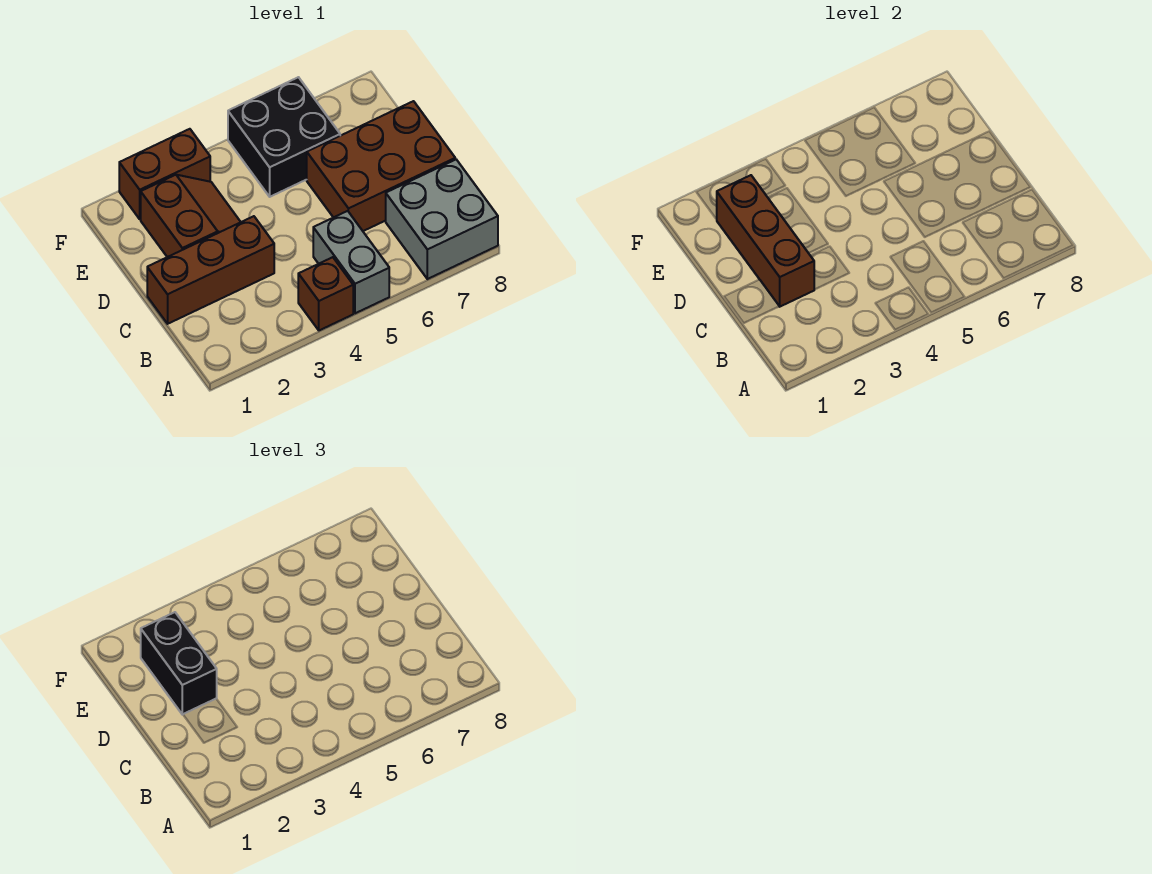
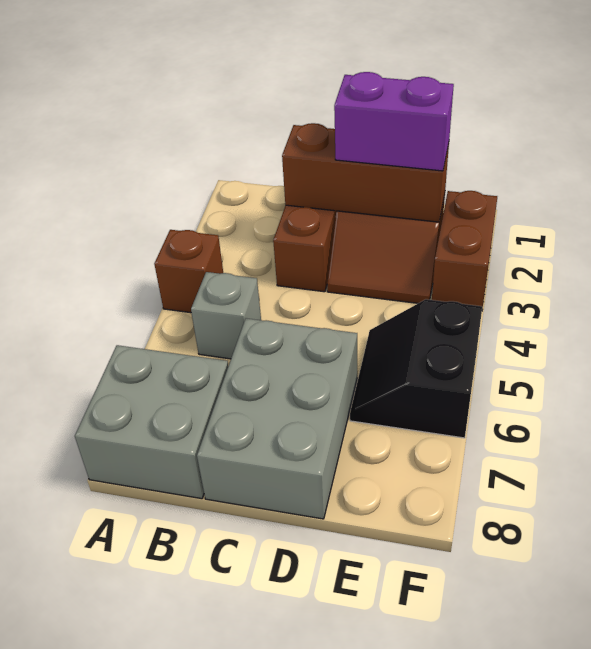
grey 1x2 brick [313,211,389,313] -> grey 1x1 brick [191,272,261,359]
brown 2x3 brick [307,101,455,231] -> grey 2x3 brick [197,318,357,519]
black 1x2 brick [141,612,217,715] -> purple 1x2 brick [334,72,454,171]
black 2x2 brick [228,77,340,197] -> black 2x2 slope [350,299,482,438]

